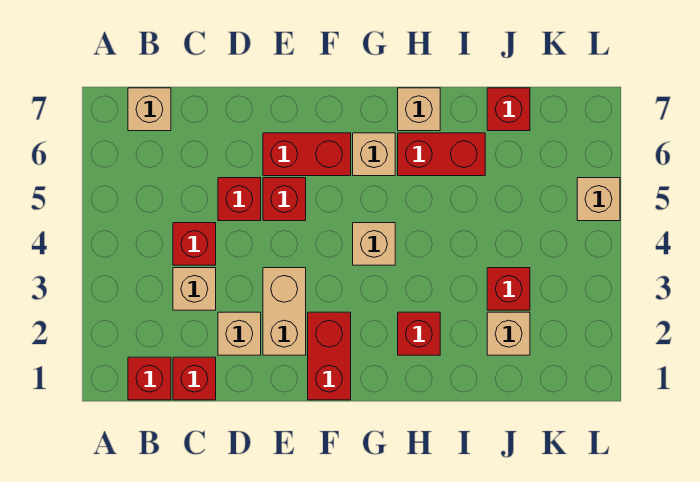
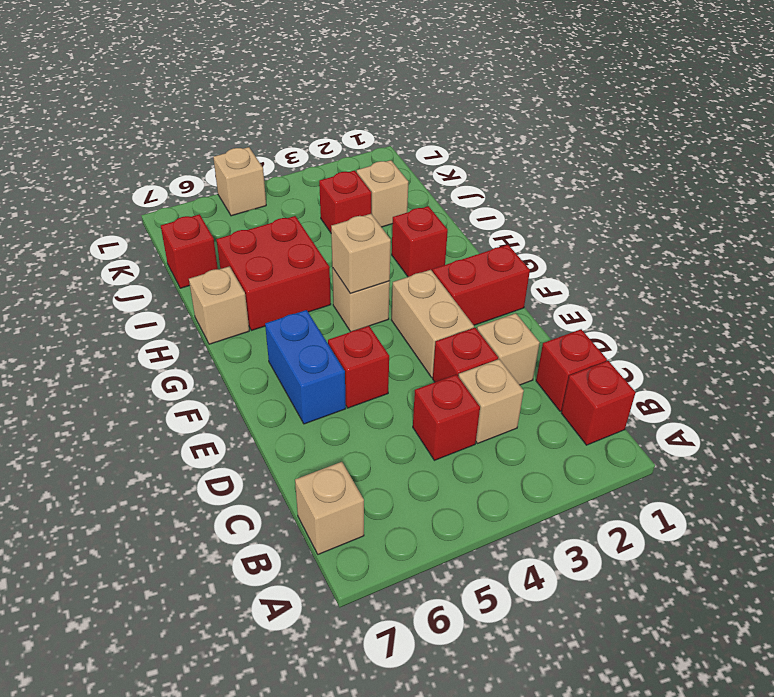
red 1x1 brick [218,178,261,221] -> red 1x1 brick moved to [433,328,498,382]
tan 1x2 brick [263,268,306,355] -> tan 1x2 brick turned to [391,270,474,378]
red 1x2 brick [263,133,351,176] -> blue 1x2 brick [265,310,346,424]
tan 1x1 brick [353,133,395,176] -> tan 1x1 brick moved to [331,214,391,294]
red 1x2 brick [398,133,485,176] -> red 2x2 brick [216,216,331,331]

